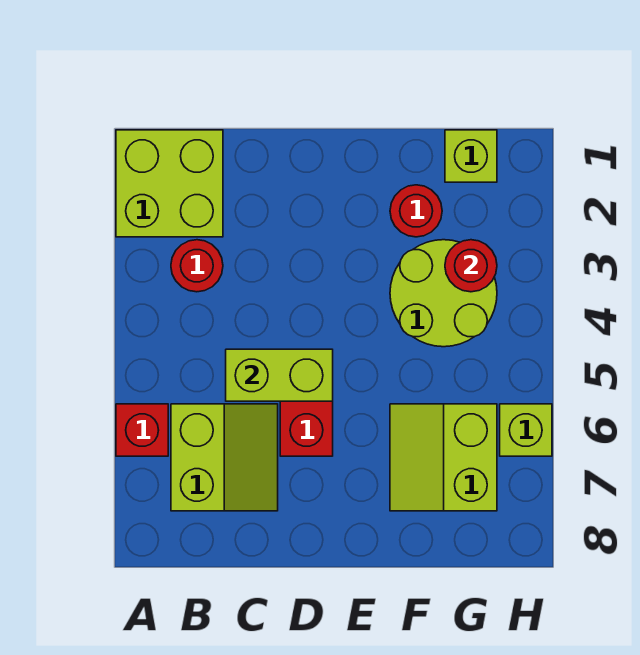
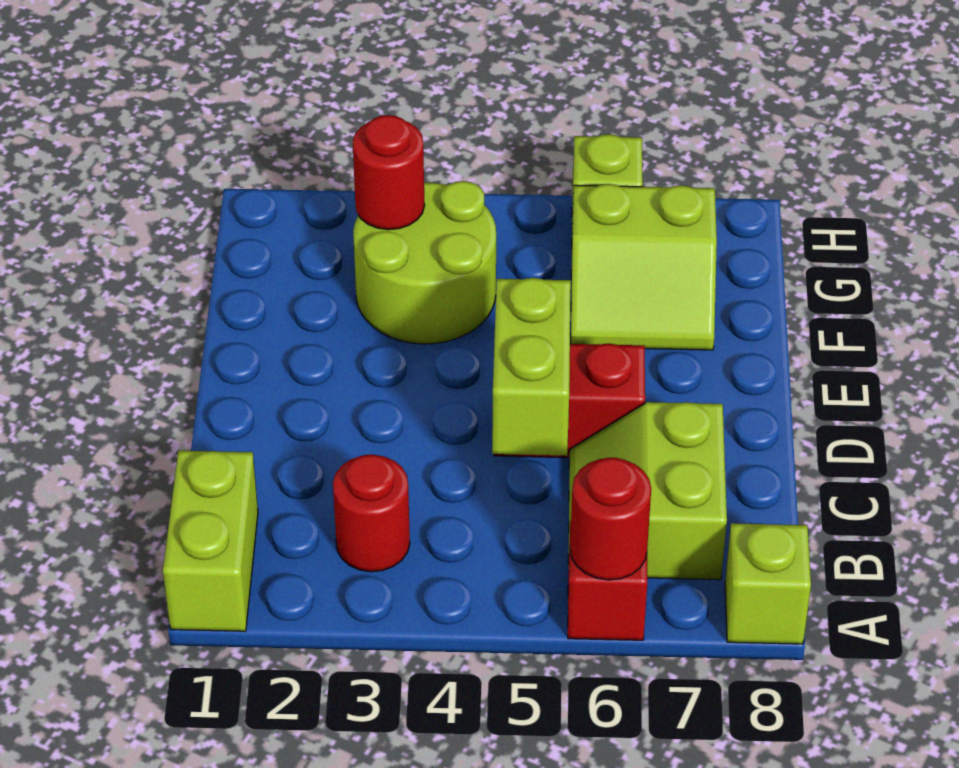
lime 2x2 brick [116,130,223,237] -> lime 1x2 brick [163,451,258,631]
lime 2x2 slope [171,404,278,511] -> lime 2x2 slope turned to [568,402,727,580]
red 1x1 round brick [390,185,442,237] -> red 1x1 round brick moved to [570,457,651,580]
lime 1x1 brick [445,130,497,182] -> lime 1x1 brick moved to [725,523,811,644]

